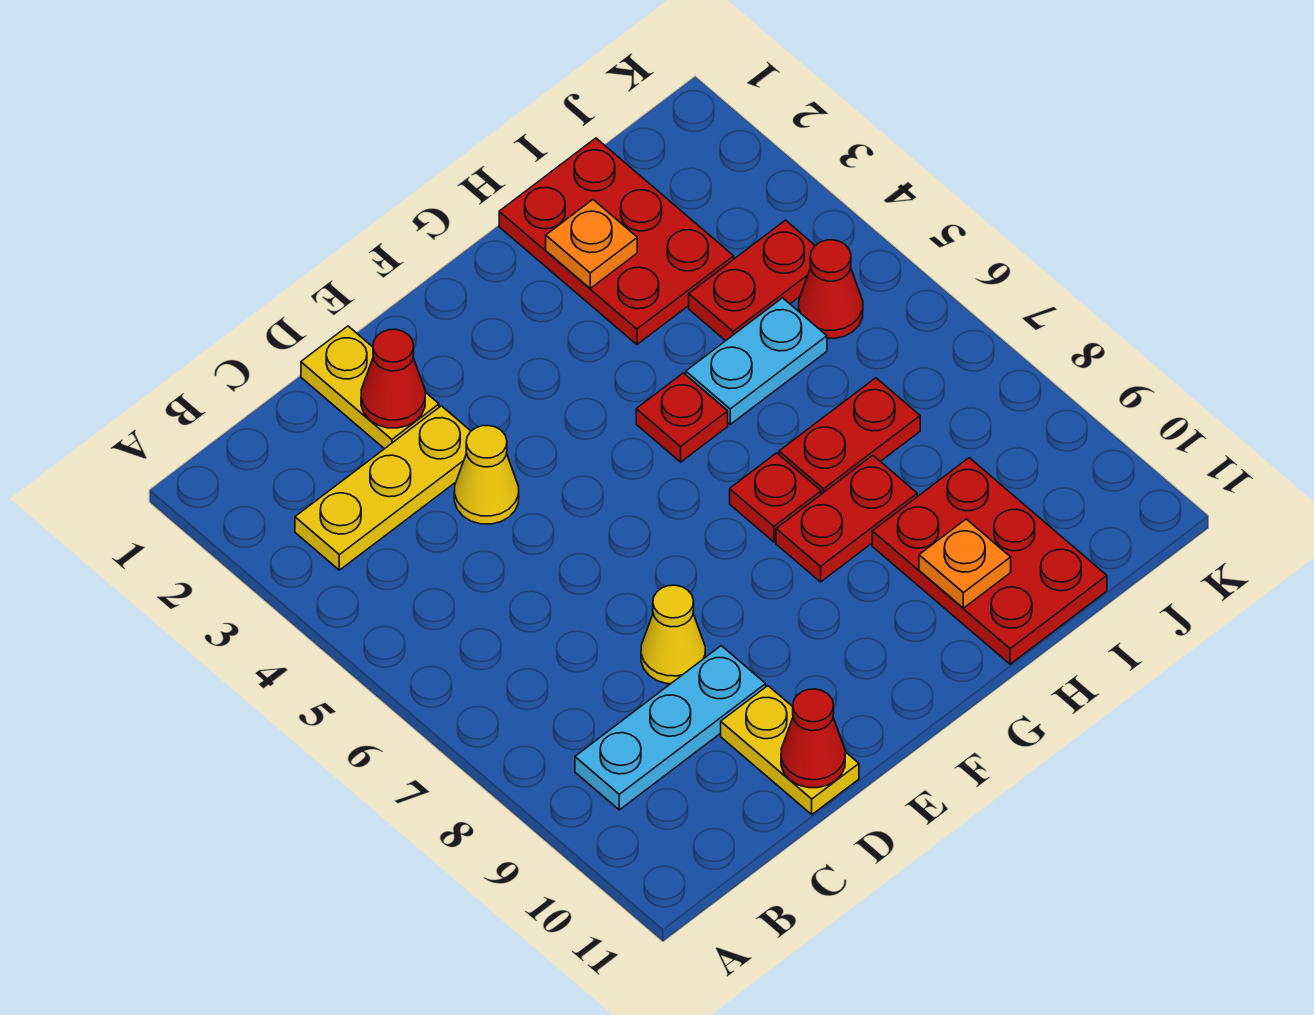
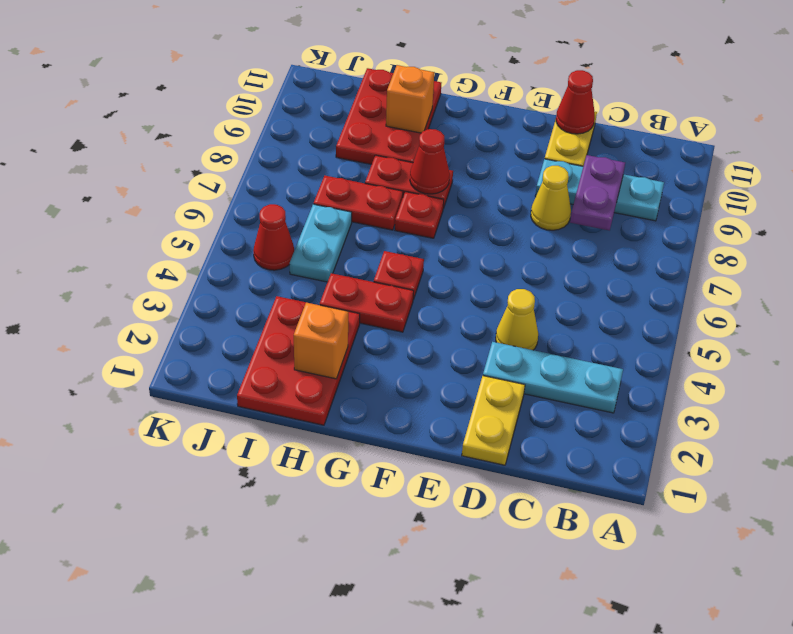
yellow 1x3 plate [295,406,471,570] -> cyan 1x3 plate [483,342,623,413]
none -> purple 1x2 plate [570,155,625,230]
red 1x1 cone [361,329,425,428] -> red 1x1 cone moved to [410,129,450,194]
orange 1x1 plate [546,200,637,288] -> orange 1x1 brick [294,303,348,379]
cyan 1x2 plate [686,298,827,424] -> cyan 1x2 plate turned to [290,204,352,282]
orange 1x1 plate [919,519,1011,608] -> orange 1x1 brick [386,65,434,133]
red 1x2 plate [689,220,815,341] -> red 1x2 plate moved to [320,273,414,332]

